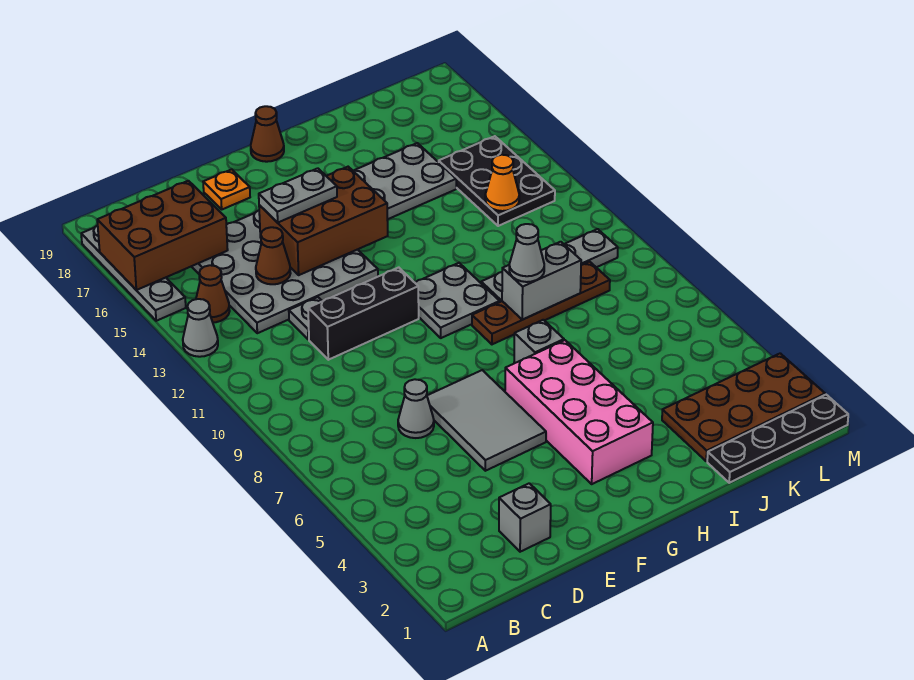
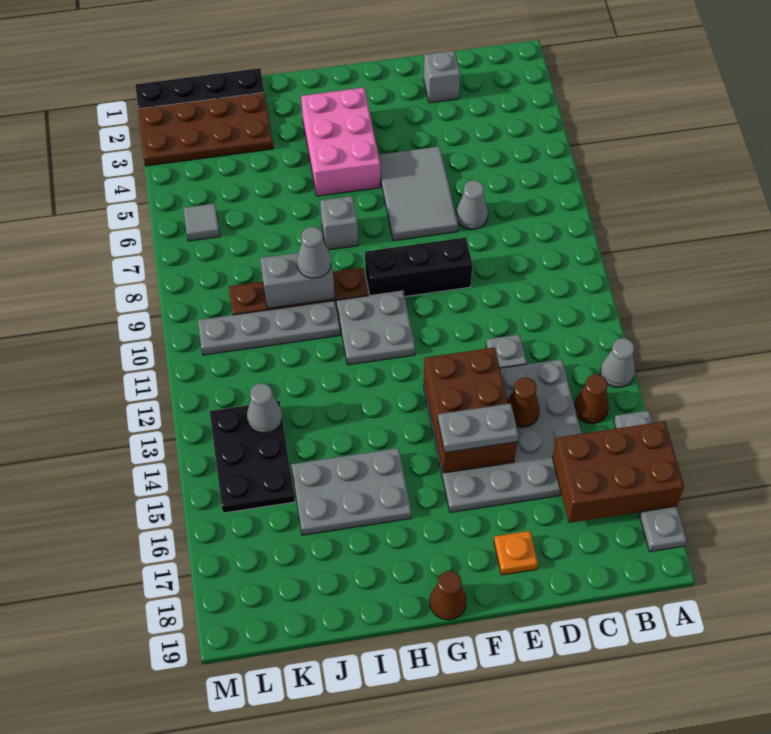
black 1x3 brick [308,268,419,360] -> black 1x3 brick moved to [365,237,473,297]
brown 2x3 brick [259,167,388,275] -> brown 2x3 brick turned to [424,347,517,473]
pink 2x4 brick [505,340,653,484] -> pink 2x3 brick [301,88,380,196]
orange 1x1 cone [485,155,519,211] -> grey 1x1 cone [247,383,282,433]
none -> grey 1x1 tile [183,204,220,241]

